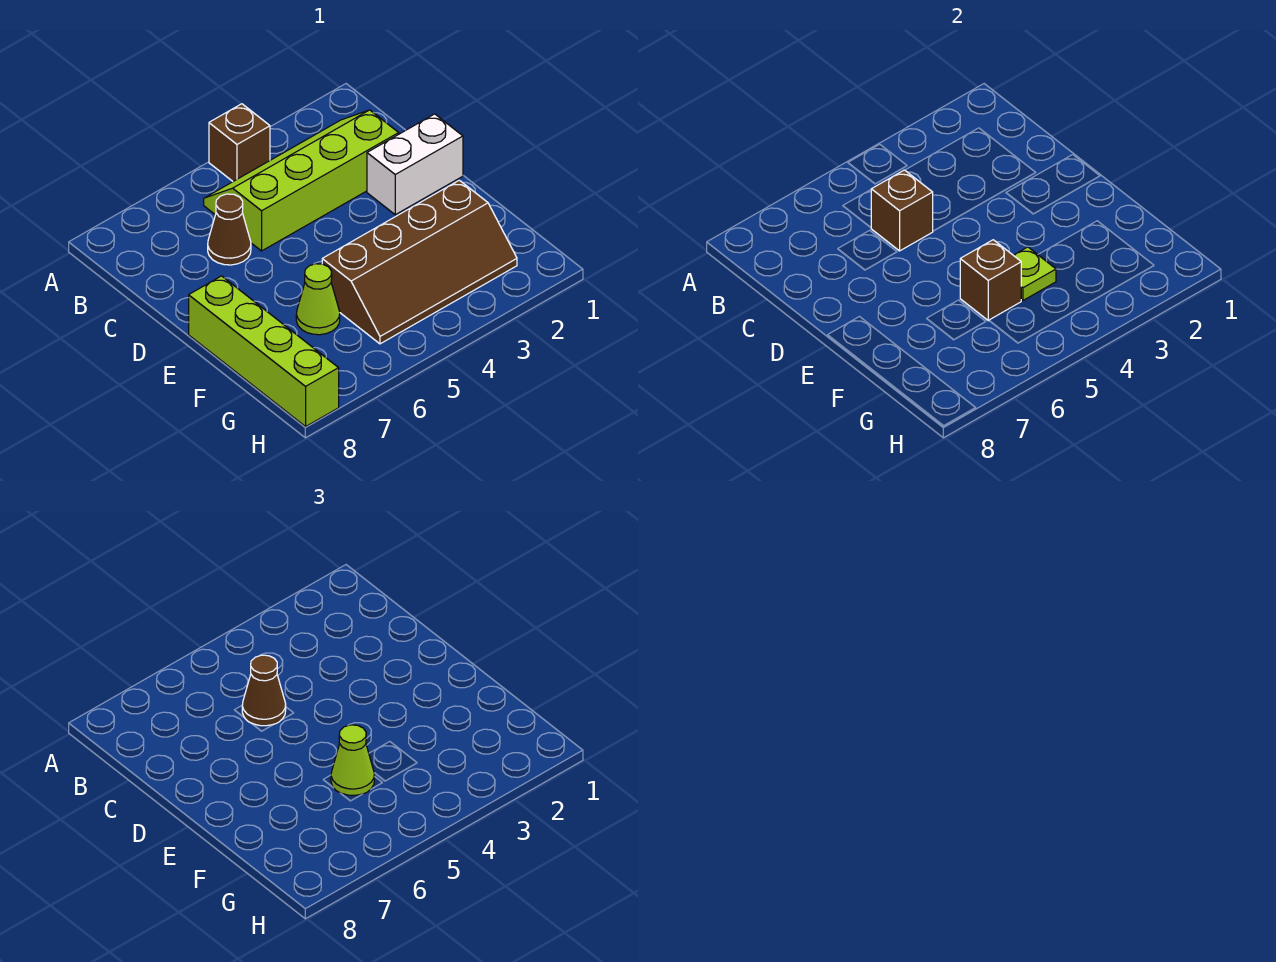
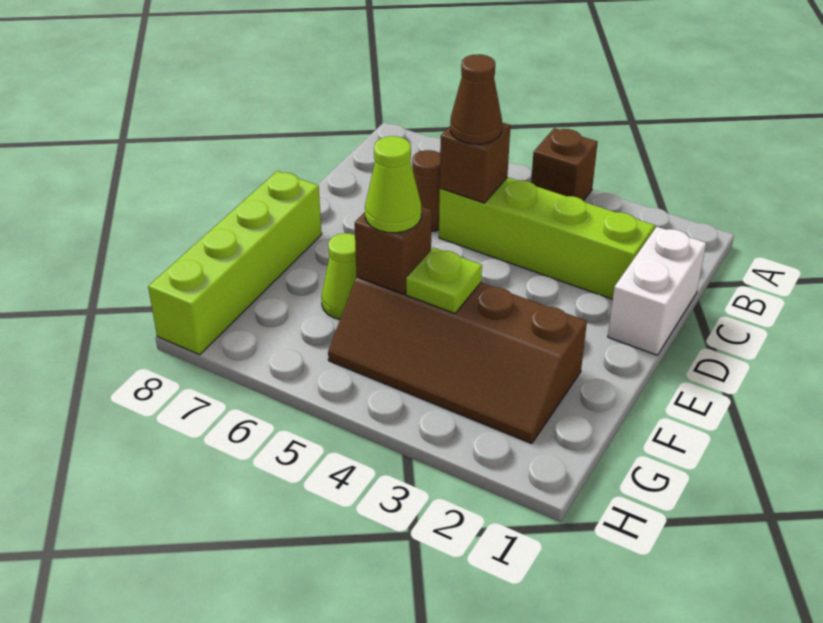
white 1x2 brick [367,114,463,215] -> white 1x2 brick turned to [608,227,706,355]

